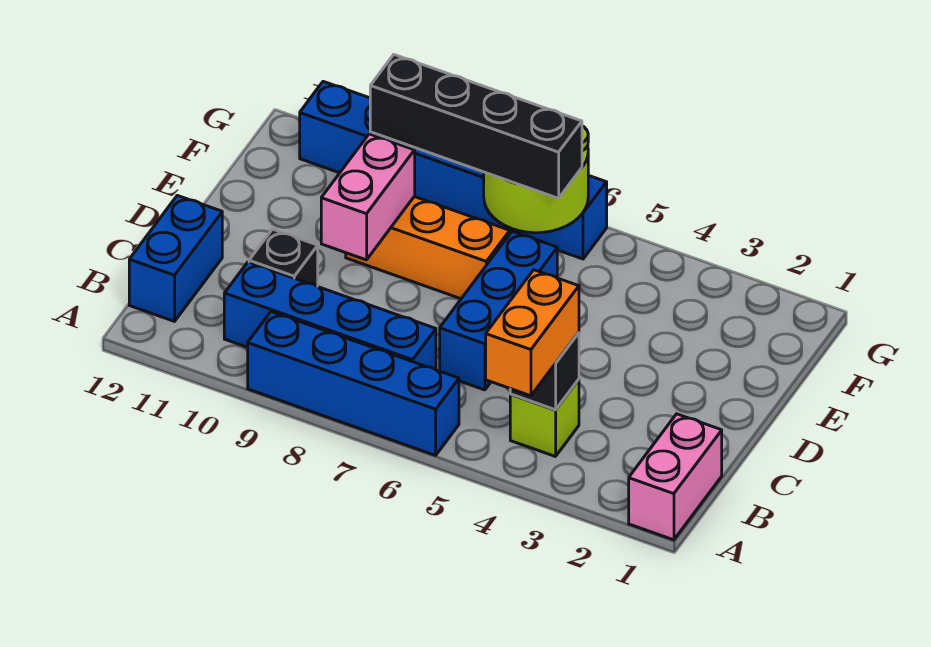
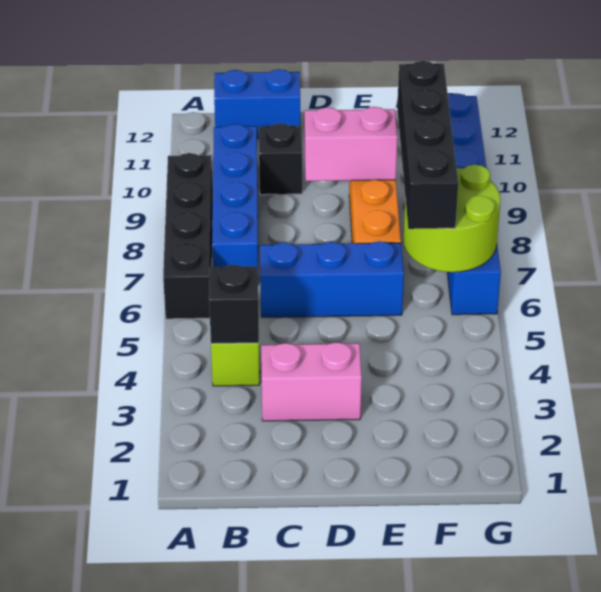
pink 1x2 brick [629,414,722,540] -> pink 1x2 brick moved to [261,342,362,421]
orange 1x2 brick [486,270,579,396] -> none
blue 1x4 brick [248,312,459,455] -> black 1x4 brick [163,153,213,319]

